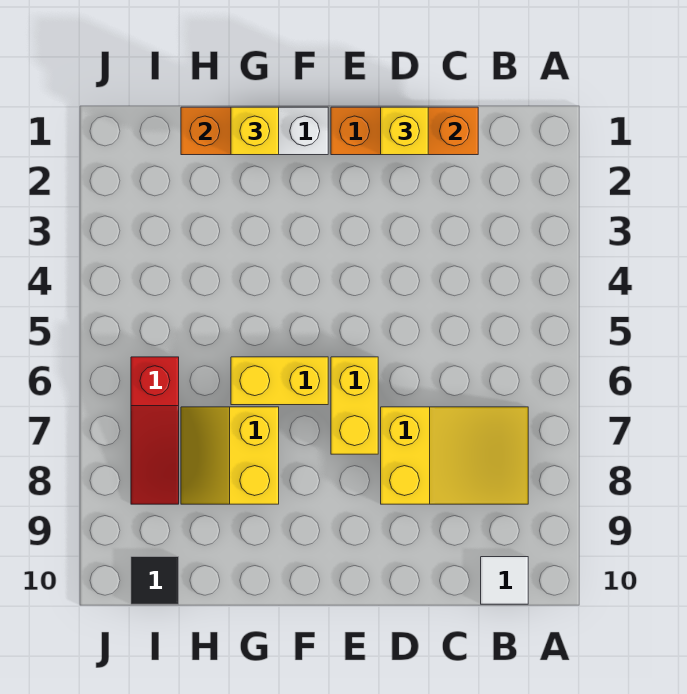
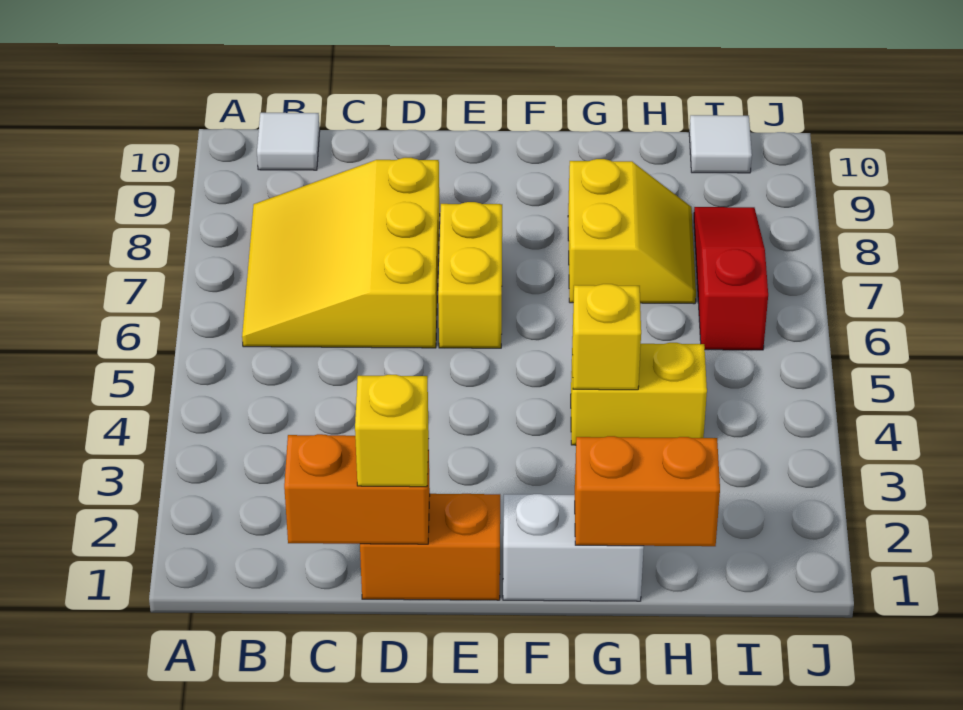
yellow 2x3 slope [381,407,528,504] -> yellow 3x3 slope [242,158,440,348]
yellow 1x2 brick [231,357,328,405] -> yellow 1x2 brick moved to [571,343,707,445]
yellow 1x1 brick [231,107,279,155] -> yellow 1x1 brick moved to [572,284,641,390]
black 1x1 tile [131,557,179,604] -> white 1x1 tile [689,115,752,173]

